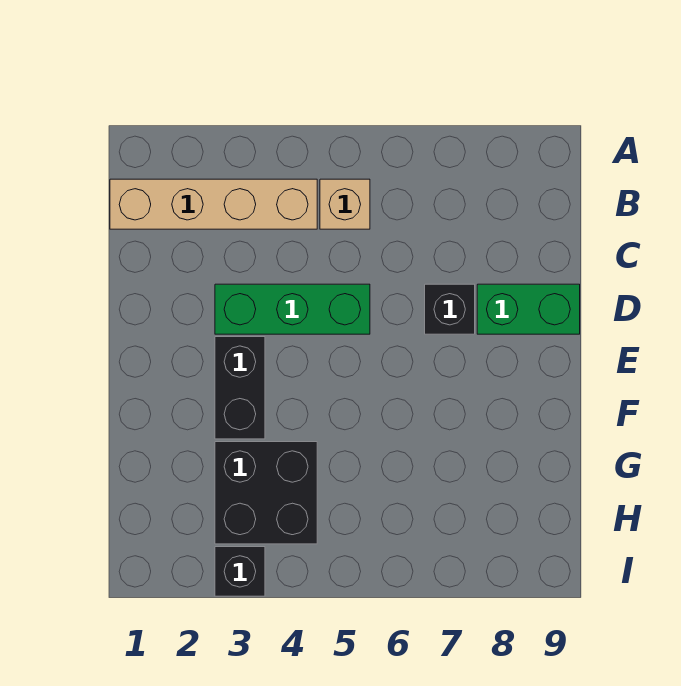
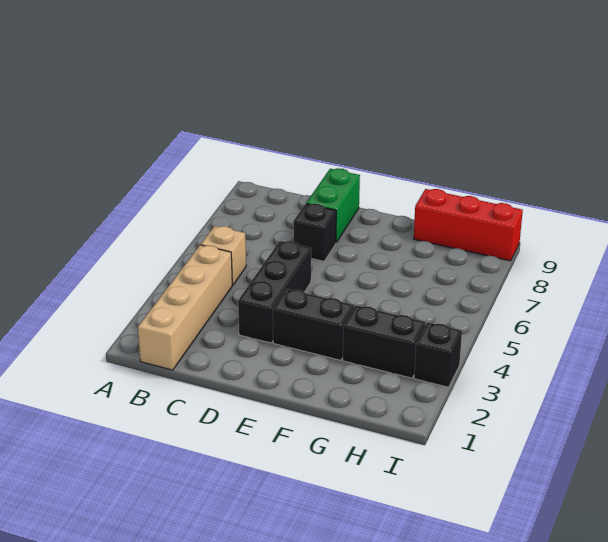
green 1x3 brick [215,284,370,334] -> black 1x3 brick [238,241,311,343]
black 2x2 brick [215,442,317,544] -> black 1x2 brick [343,305,426,378]
none -> red 1x3 brick [414,189,523,261]

